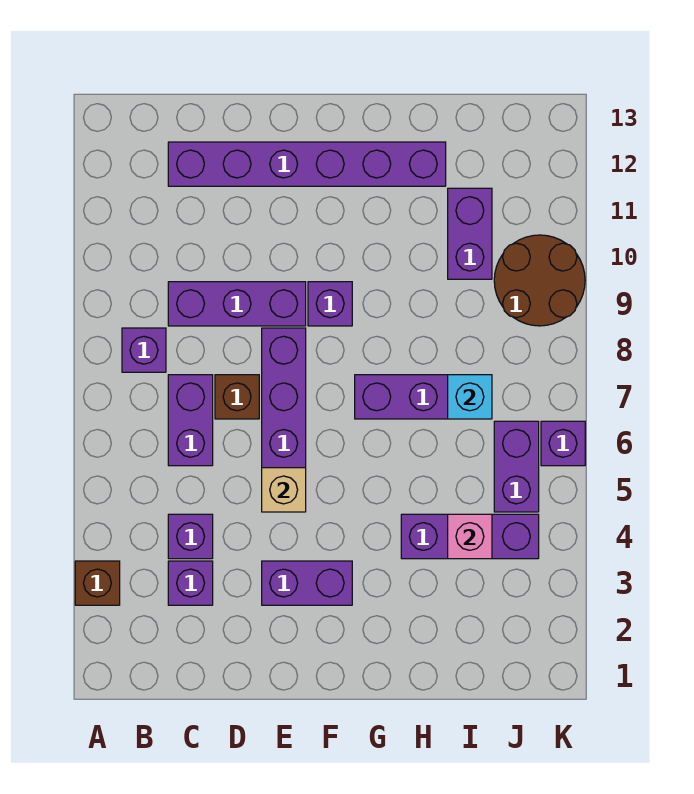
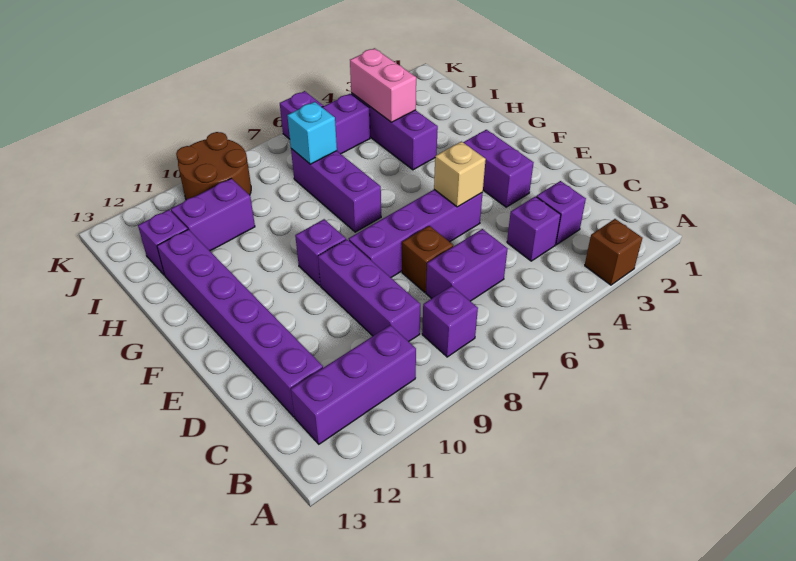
none -> purple 1x3 brick [291,325,416,444]
pink 1x1 brick [448,514,492,559] -> pink 1x2 brick [350,48,416,122]
none -> purple 1x1 brick [138,210,188,275]

